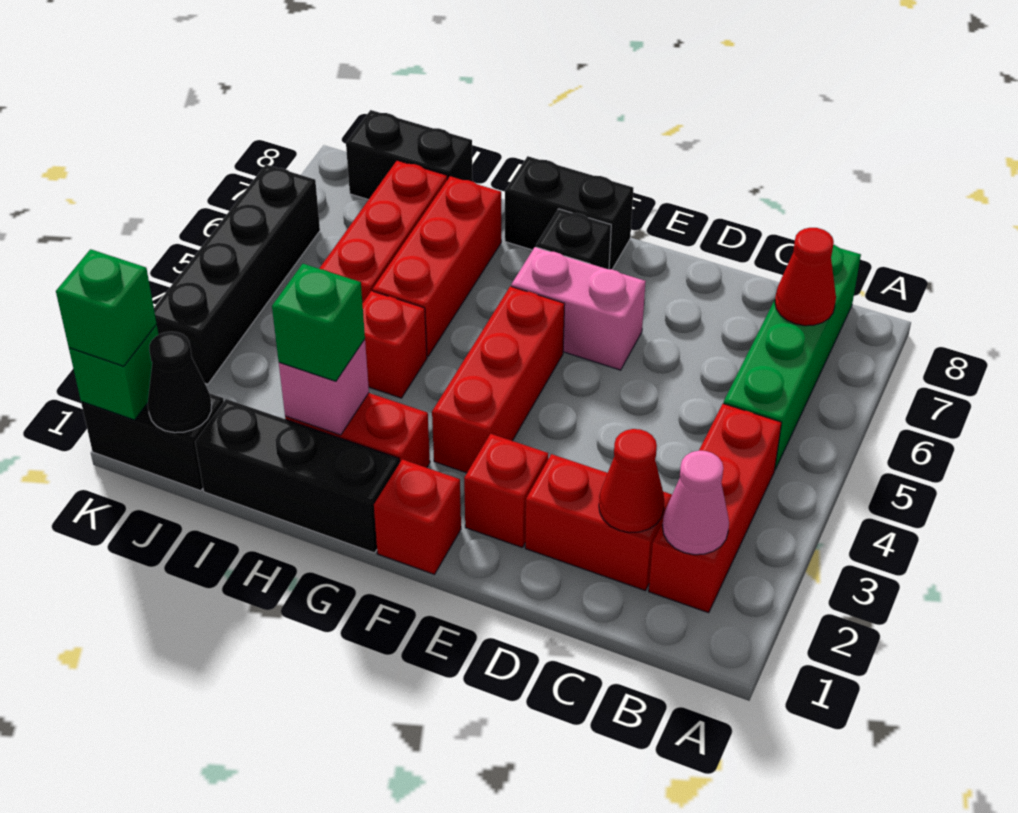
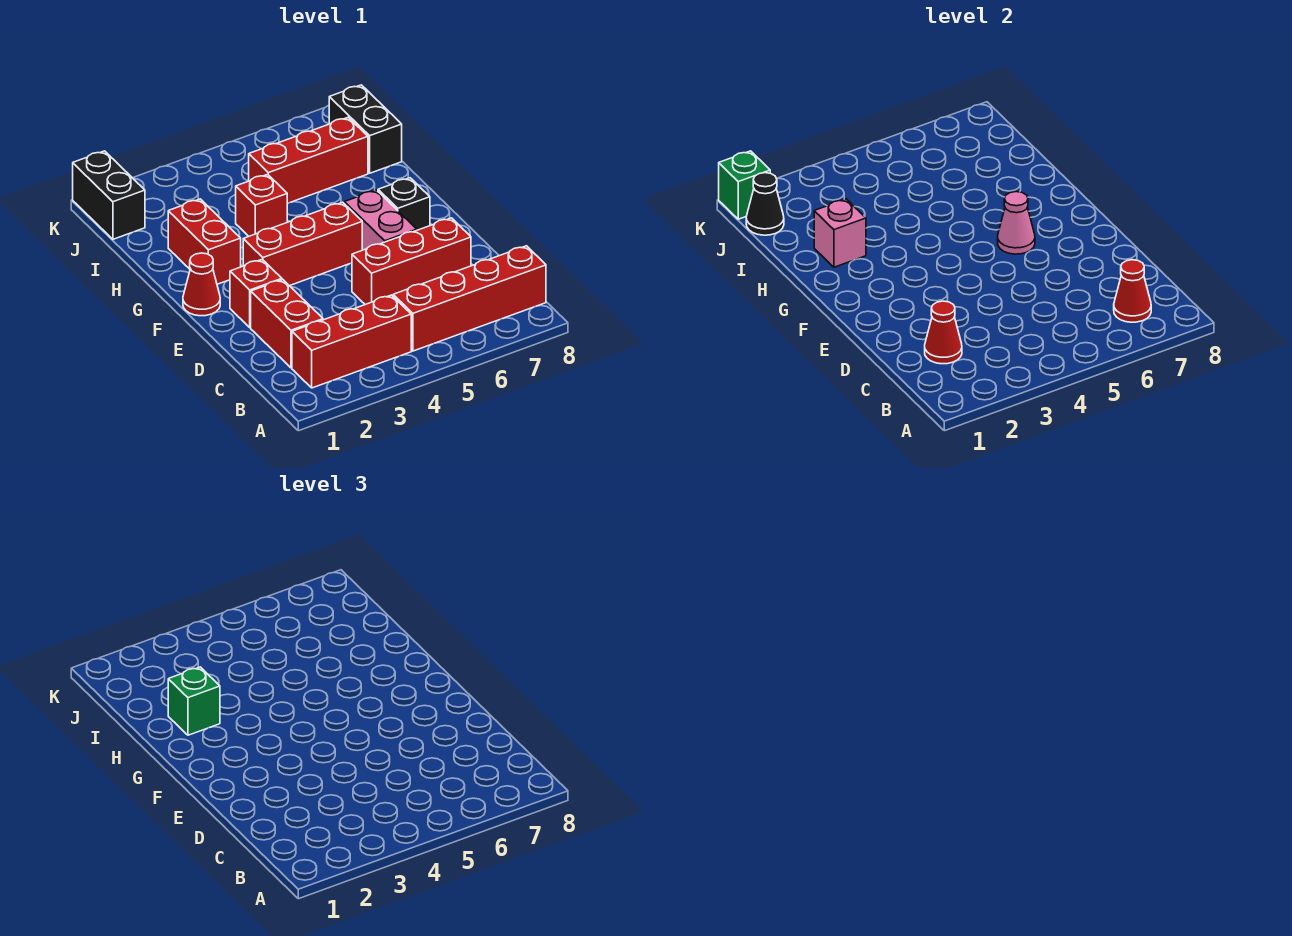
pink 1x1 cone [663,451,729,555] -> pink 1x1 cone moved to [998,192,1035,254]
green 1x4 brick [723,244,861,469] -> red 1x4 brick [393,246,546,351]
red 1x1 brick [374,459,461,574] -> red 1x1 cone [183,253,220,316]
black 1x2 brick [505,156,633,269] -> none
black 1x3 brick [195,399,399,553] -> none
red 1x3 brick [373,176,501,357] -> red 1x3 brick moved to [352,218,471,305]
green 1x1 brick [56,249,157,366] -> none
black 1x4 brick [154,164,320,384] -> none

